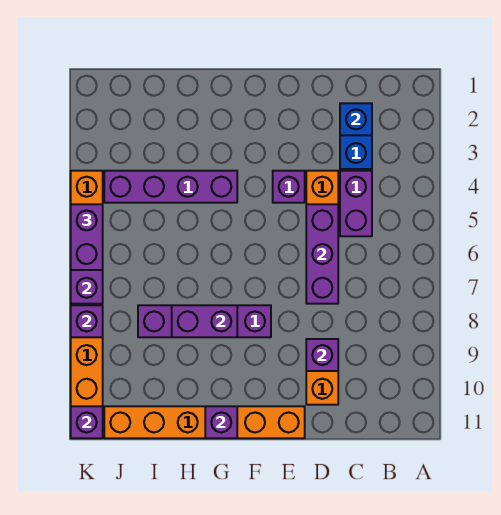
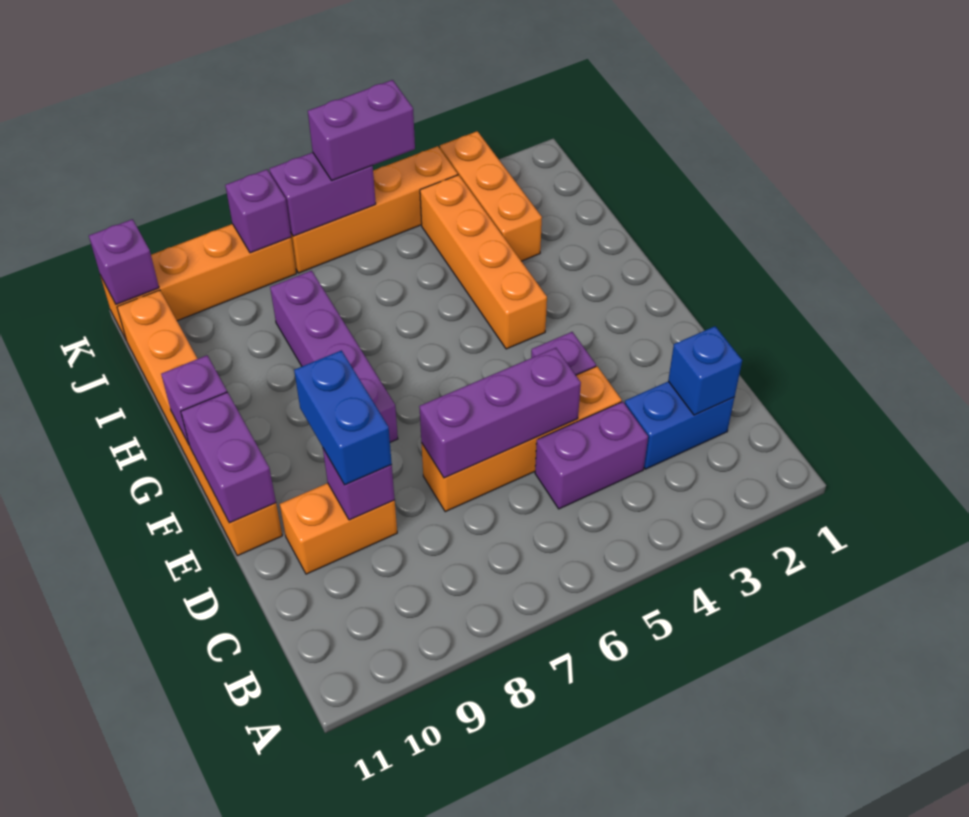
none -> blue 1x2 brick [294,350,392,485]
purple 1x4 brick [104,171,237,203] -> orange 1x4 brick [420,175,547,349]
purple 1x2 brick [172,305,237,337] -> purple 1x2 brick moved to [181,392,276,523]
none -> orange 1x3 brick [440,131,542,261]

